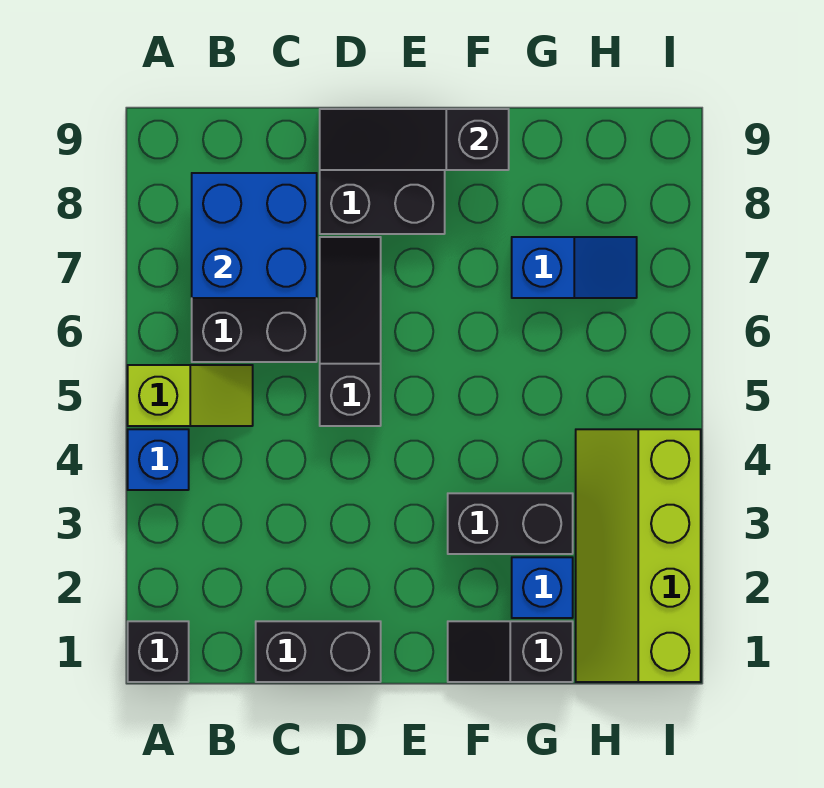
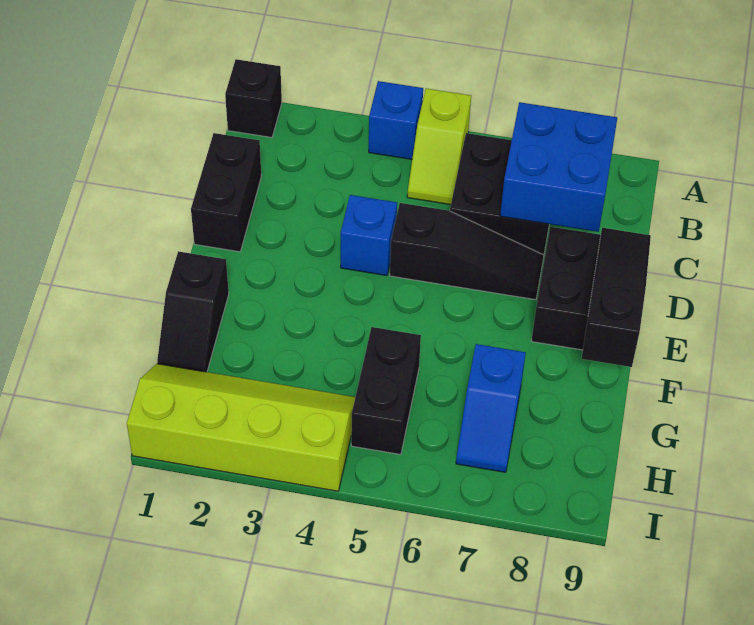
black 1x2 slope [448,621,573,682] -> black 1x2 slope turned to [157,251,229,372]
black 1x2 brick [448,493,573,554] -> black 1x2 brick moved to [351,327,421,455]
blue 1x1 brick [512,557,573,618] -> blue 1x1 brick moved to [341,195,397,276]

